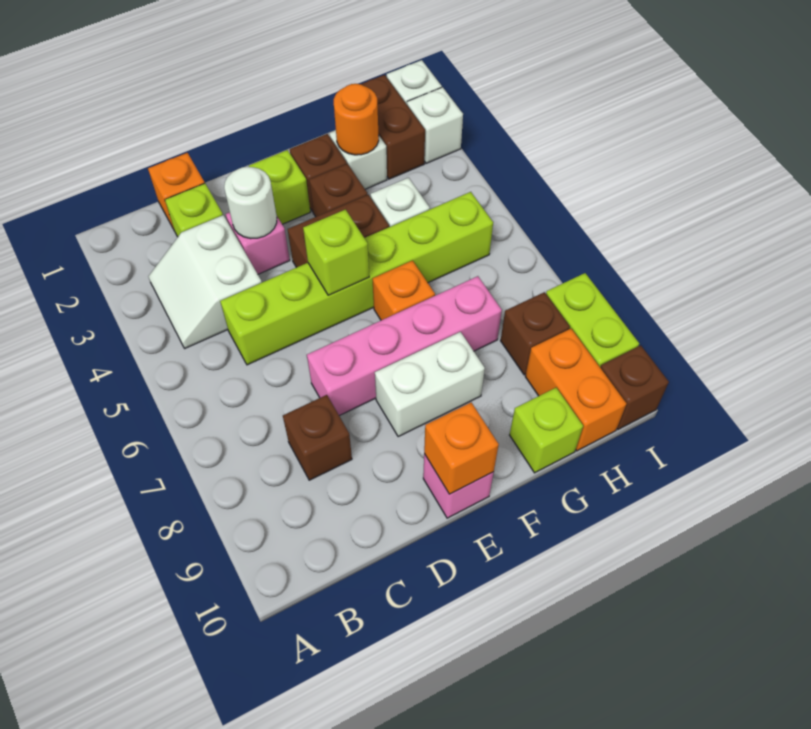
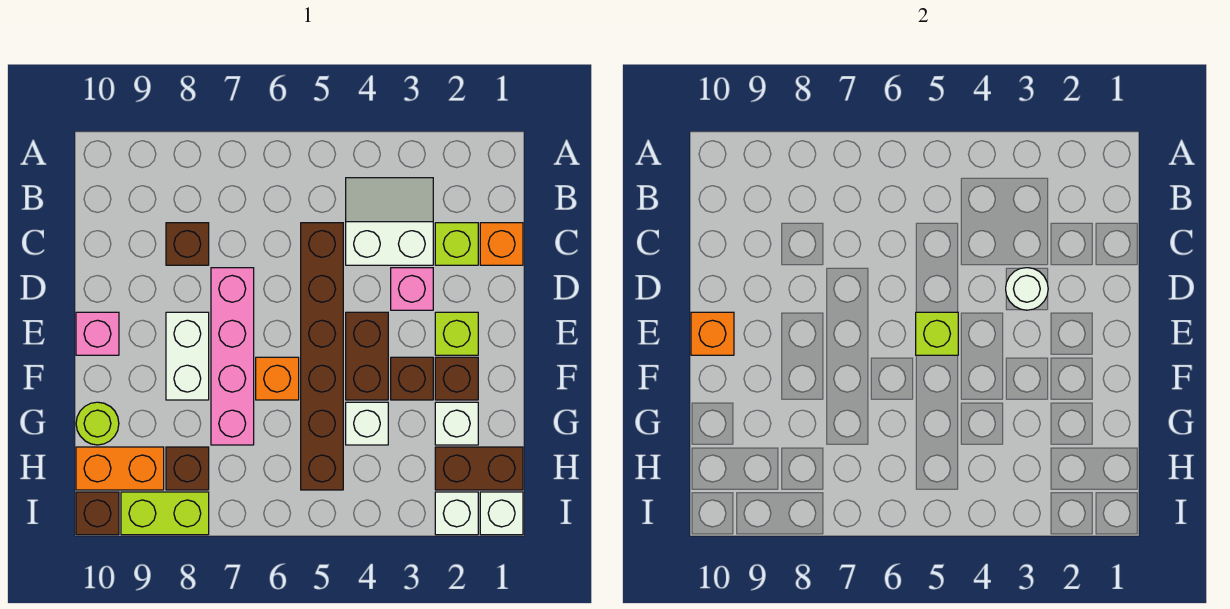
lime 1x6 brick [220,192,493,365] -> brown 1x6 brick [301,223,343,490]
orange 1x1 round brick [334,84,379,155] -> none
lime 1x1 brick [510,388,583,473] -> lime 1x1 round brick [76,402,119,445]

